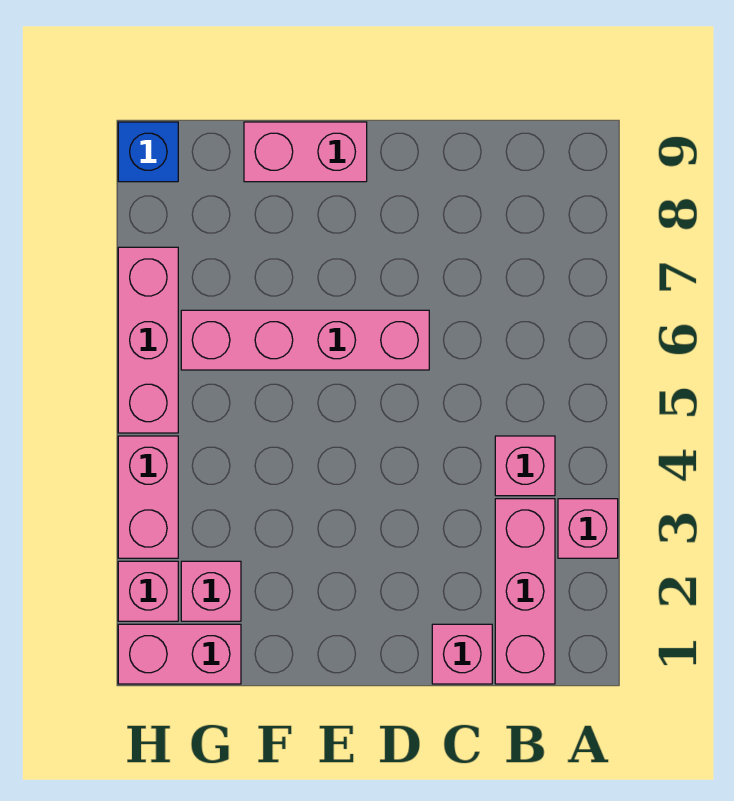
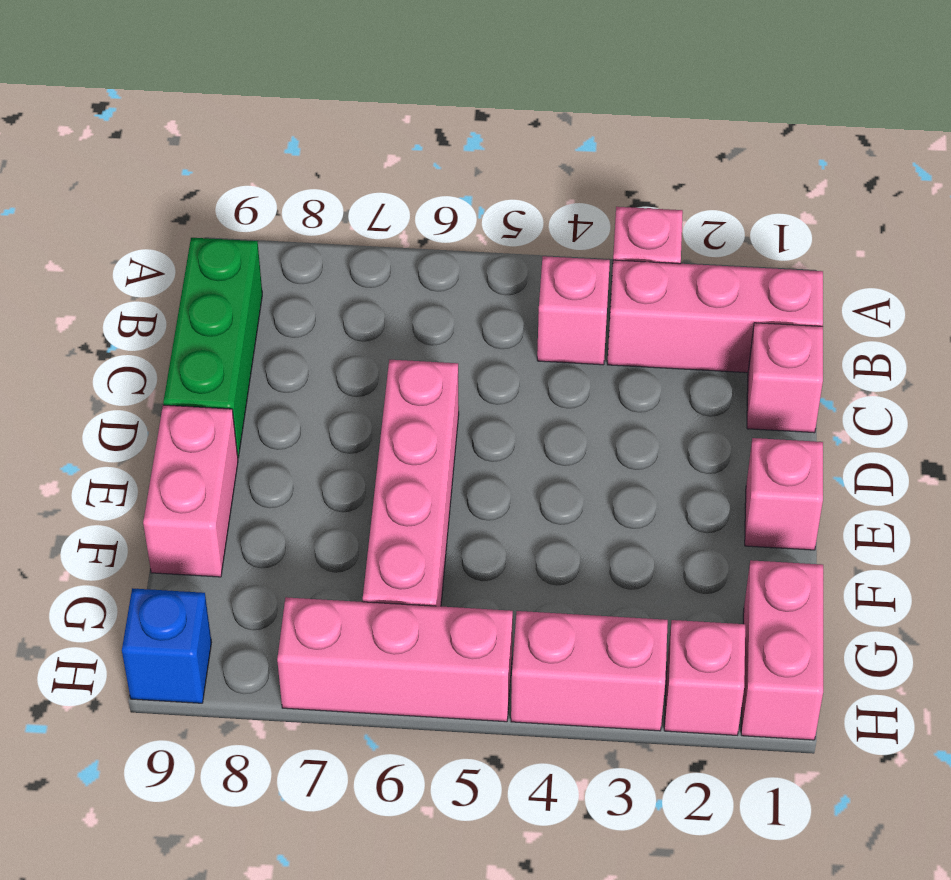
none -> green 1x3 brick [163,238,262,458]
pink 1x1 brick [181,561,241,621] -> pink 1x1 brick moved to [745,438,823,550]

